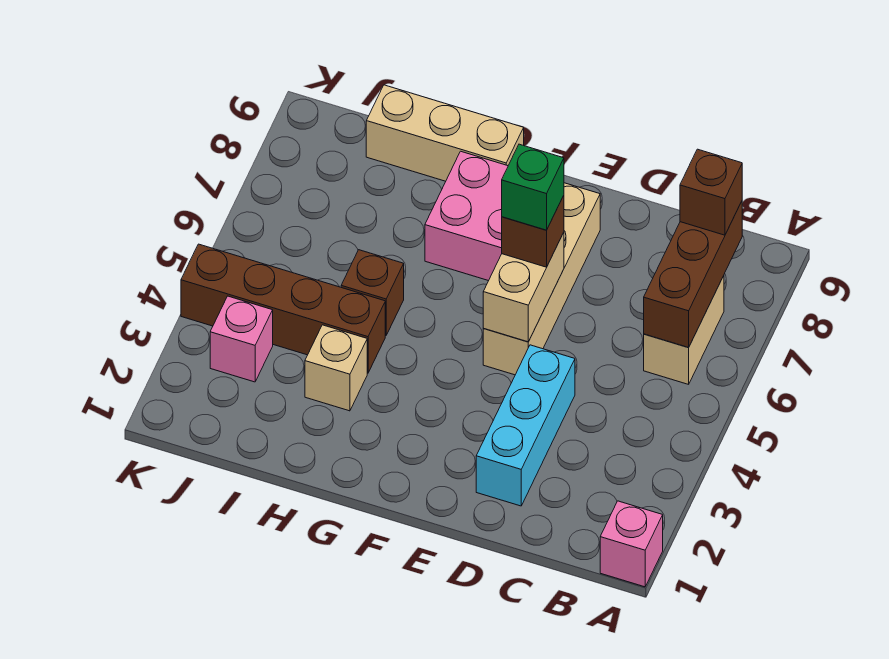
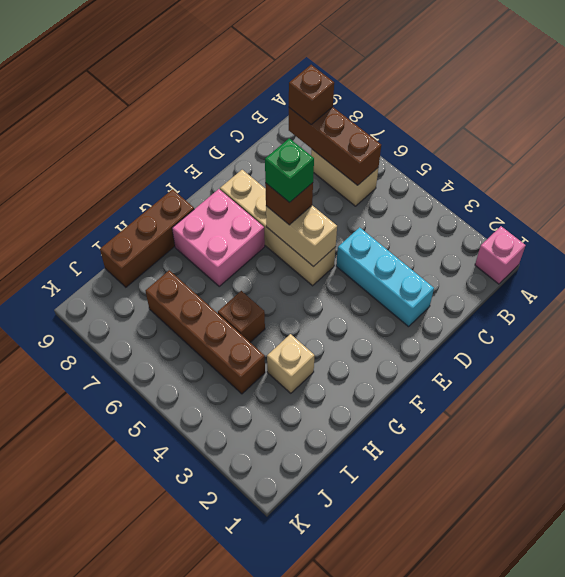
tan 1x3 brick [366,85,524,181] -> brown 1x3 brick [100,189,194,287]
brown 1x4 brick [181,244,385,373] -> brown 1x4 brick turned to [145,270,265,394]
pink 1x1 brick [210,296,273,382] -> none

